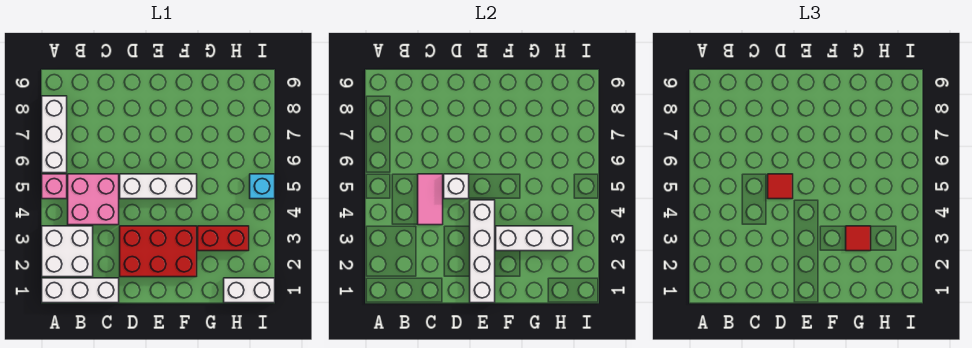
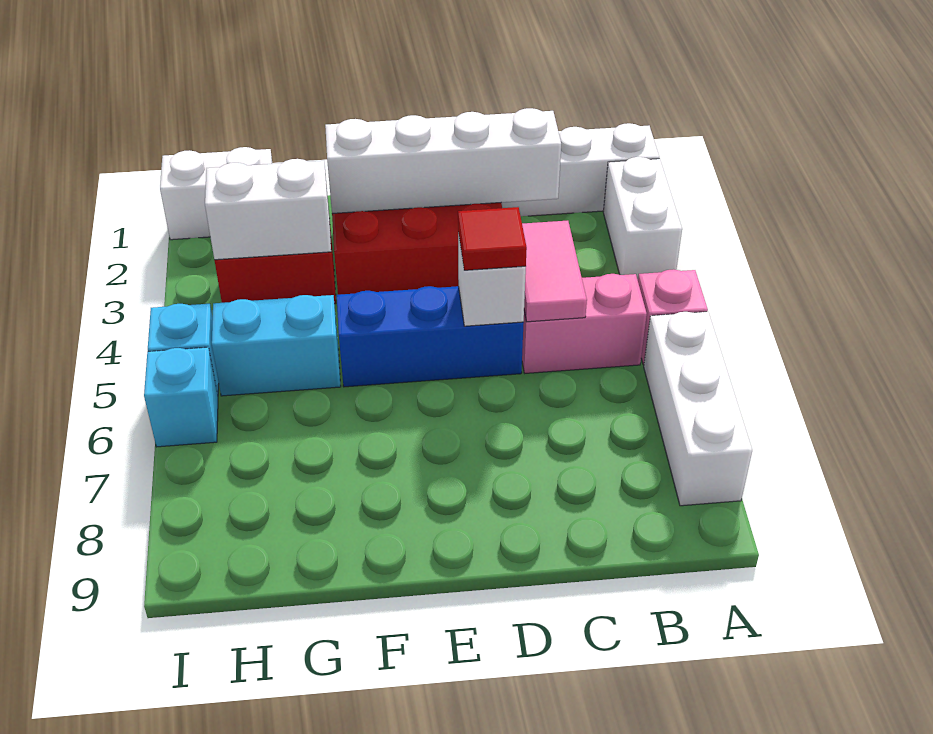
white 2x2 brick [42,226,93,277] -> white 1x2 brick [603,157,682,280]
pink 2x2 brick [68,174,119,225] -> pink 1x2 brick [522,274,647,373]
white 1x3 brick [120,174,197,199] -> blue 1x3 brick [337,286,524,387]
white 1x4 brick [470,200,495,303] -> white 1x4 brick turned to [325,108,561,213]
white 1x3 brick [496,226,573,251] -> white 1x2 brick [205,159,331,260]
red 1x1 tile [846,226,871,251] -> none
none -> cyan 1x2 brick [212,295,341,396]
none -> cyan 1x1 brick [144,347,218,447]

